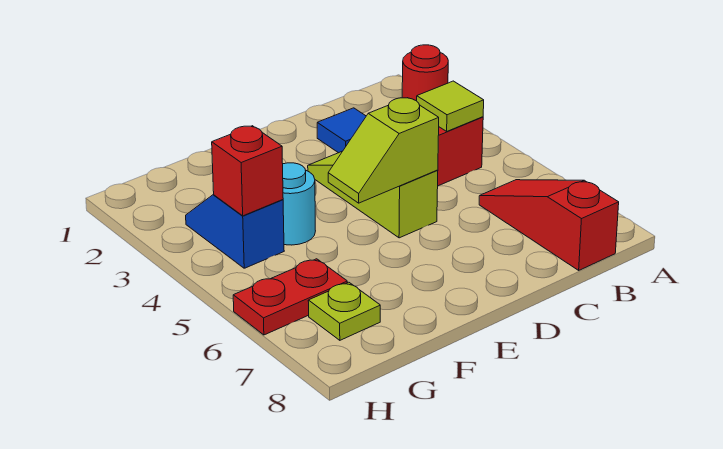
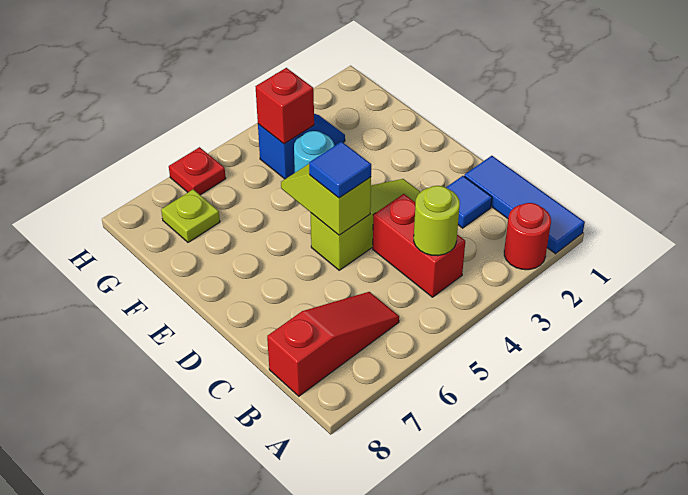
none -> blue 1x3 tile [464,156,585,254]
lime 1x1 tile [417,81,484,131] -> lime 1x1 round brick [414,186,460,256]
none -> blue 1x1 tile [309,142,371,198]
red 1x2 plate [233,259,347,335] -> red 1x1 plate [169,147,226,195]

